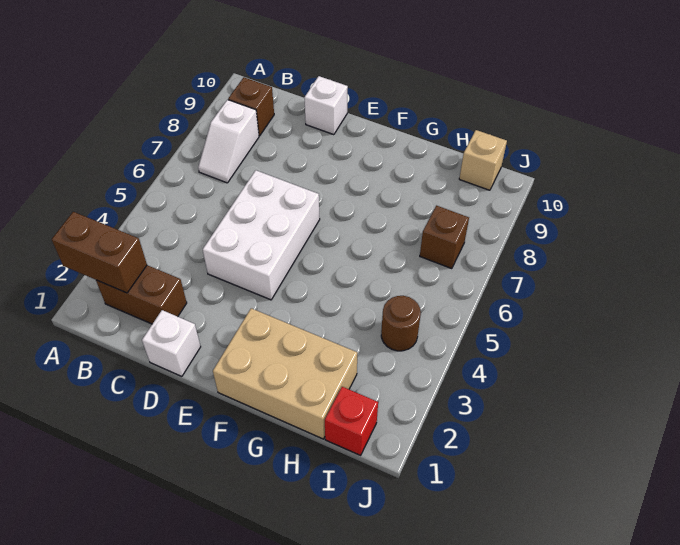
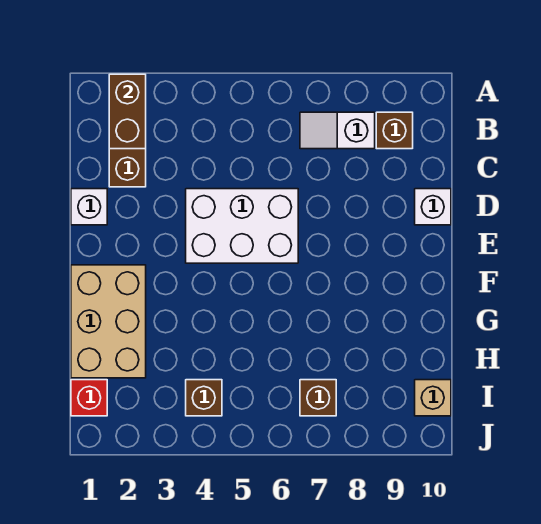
brown 1x1 round brick [381,296,421,351] -> brown 1x1 brick [186,380,222,416]

